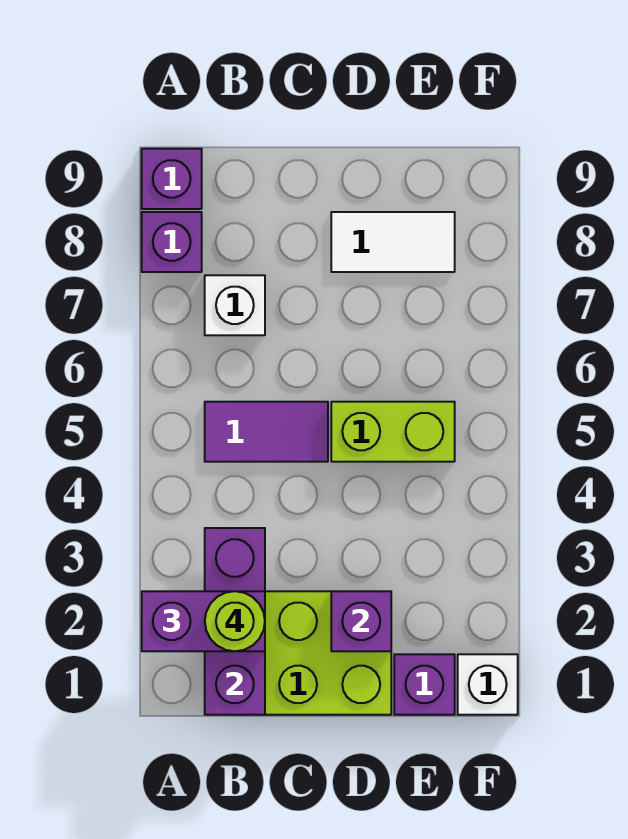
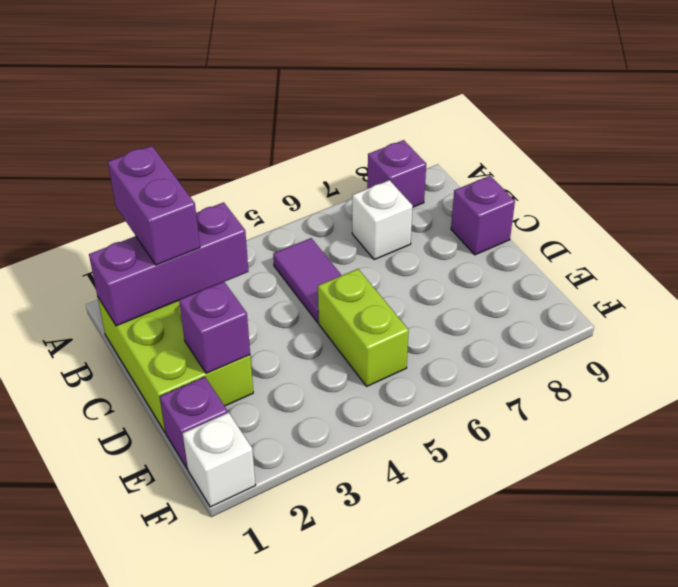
purple 1x1 brick [142,149,202,209] -> purple 1x1 brick moved to [451,176,515,255]
lime 1x1 round brick [205,591,265,651] -> none
white 1x2 tile [331,212,455,272] -> none

